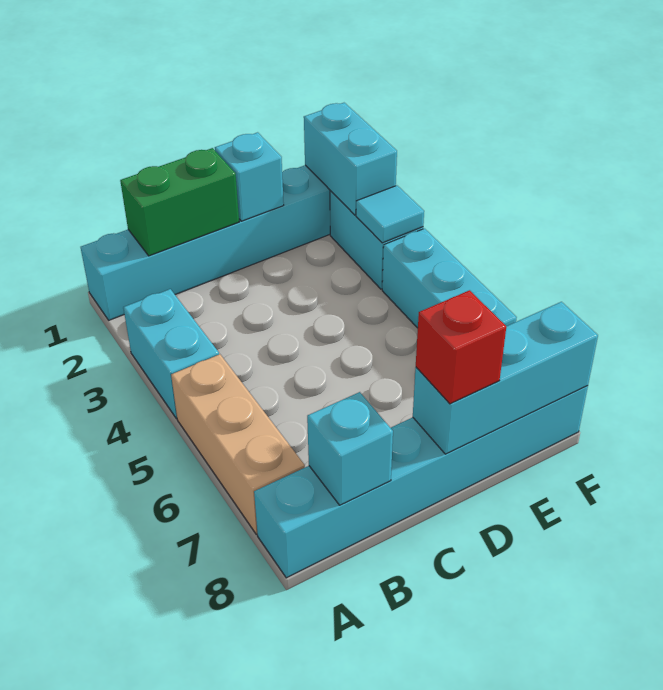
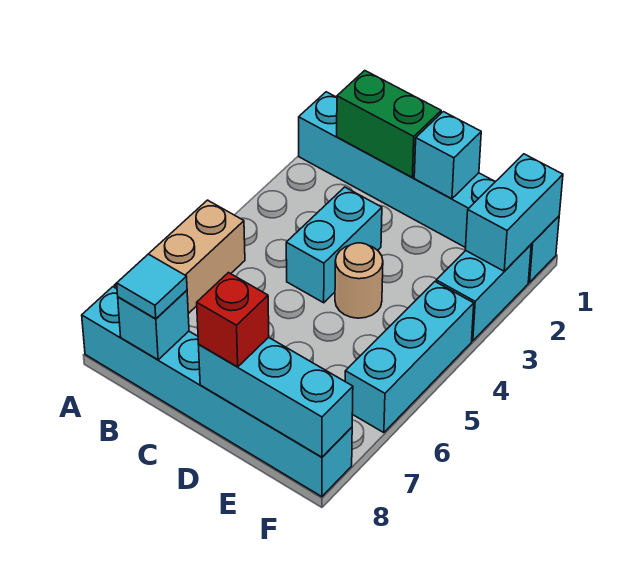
cyan 1x2 brick [123,289,219,419] -> cyan 1x2 brick moved to [286,187,382,303]
none -> tan 1x1 round brick [335,243,383,318]
cyan 1x1 tile [356,186,424,243] -> cyan 1x1 tile moved to [117,254,187,319]

